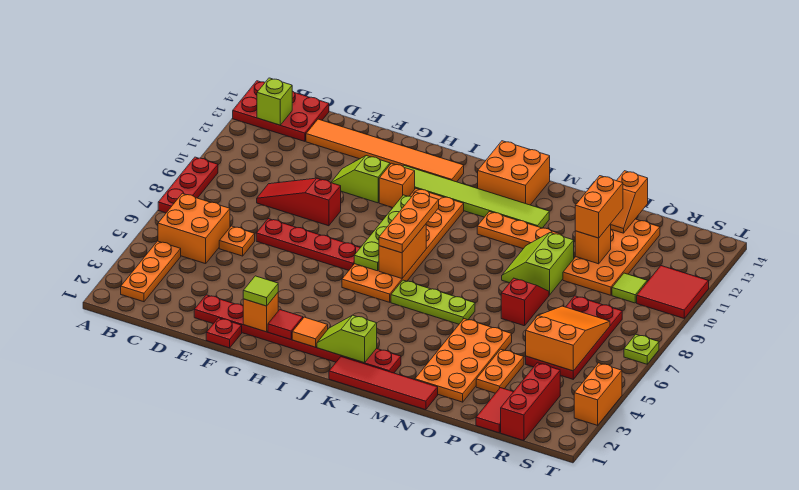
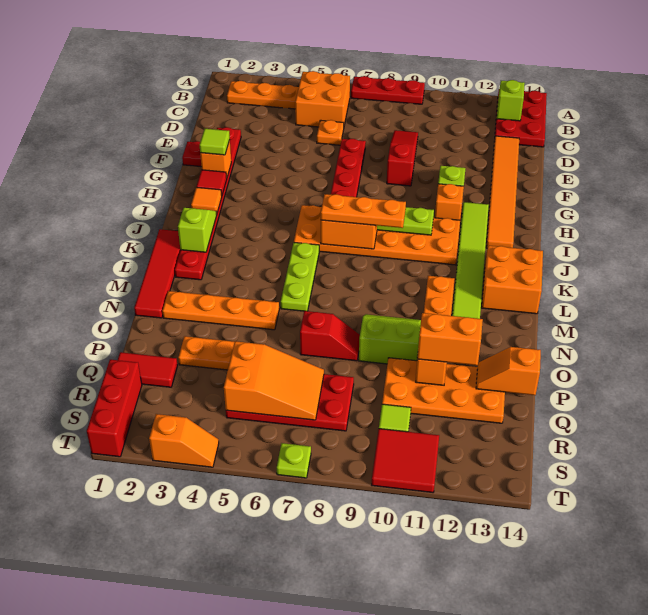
orange 2x4 plate [415,319,512,402] -> orange 1x4 plate [162,291,279,330]
red 1x3 brick [501,363,560,441] -> red 1x3 brick turned to [87,360,142,457]
orange 1x2 brick [574,363,622,425] -> orange 1x2 slope [149,414,219,467]

